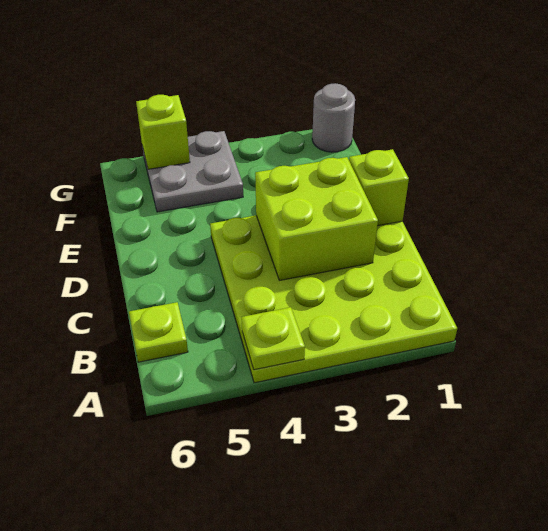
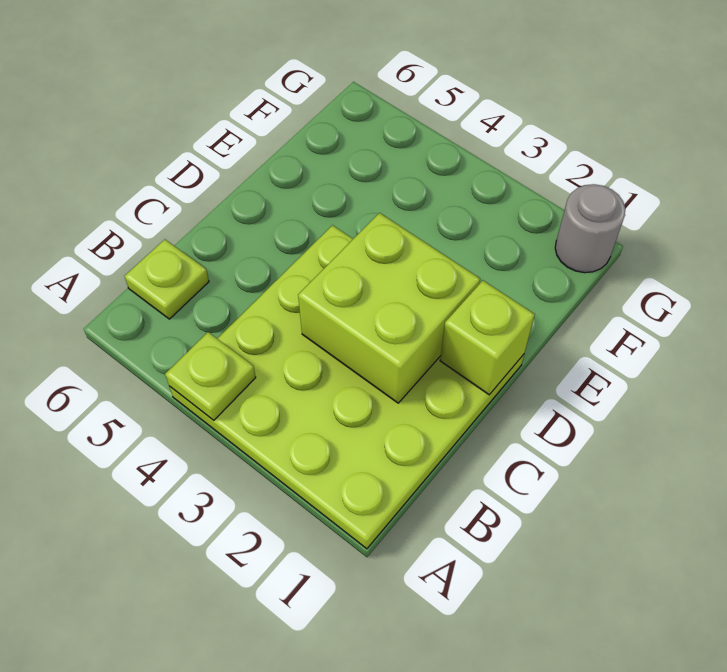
grey 2x2 plate [142,131,243,212] -> none
lime 1x1 brick [136,95,190,169] -> none

